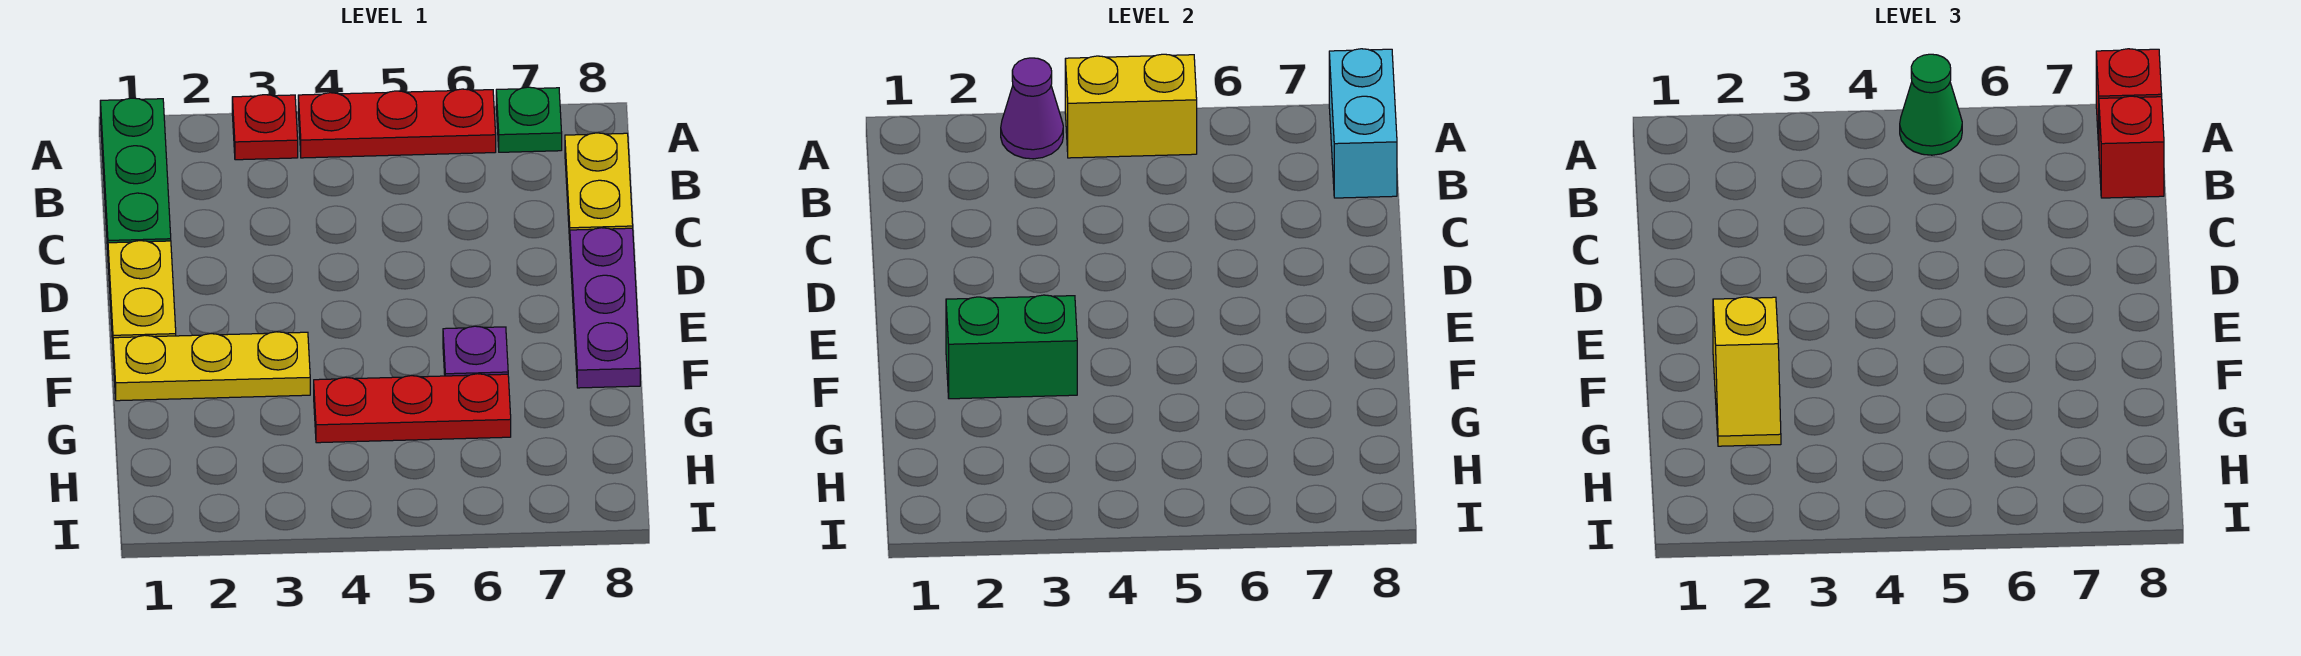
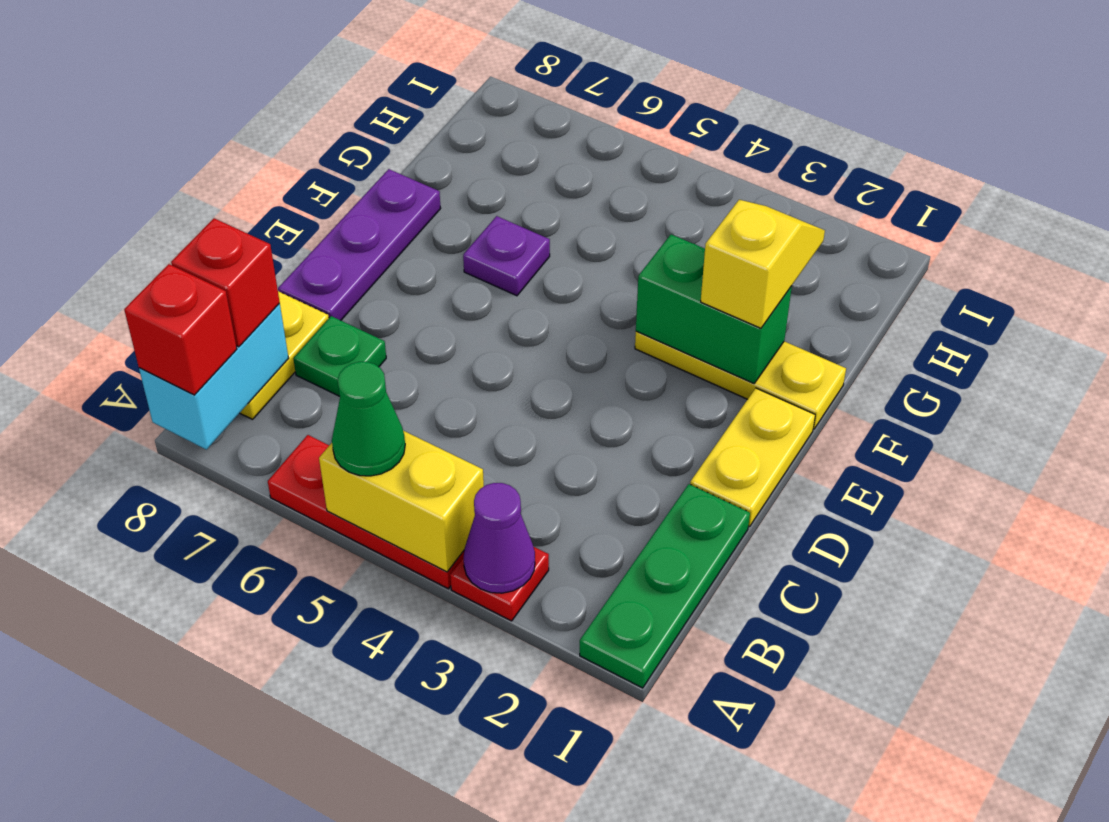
green 1x1 plate [496,87,562,152] -> green 1x1 plate moved to [293,316,386,396]
red 1x3 plate [314,374,511,443] -> none

